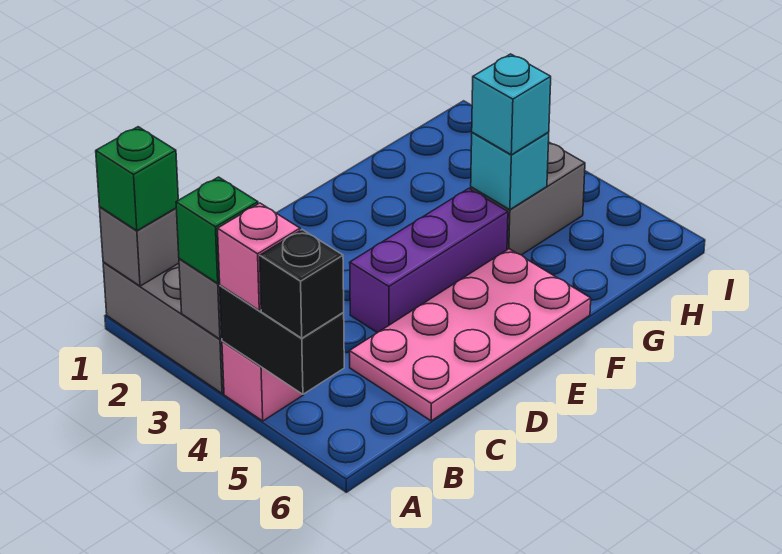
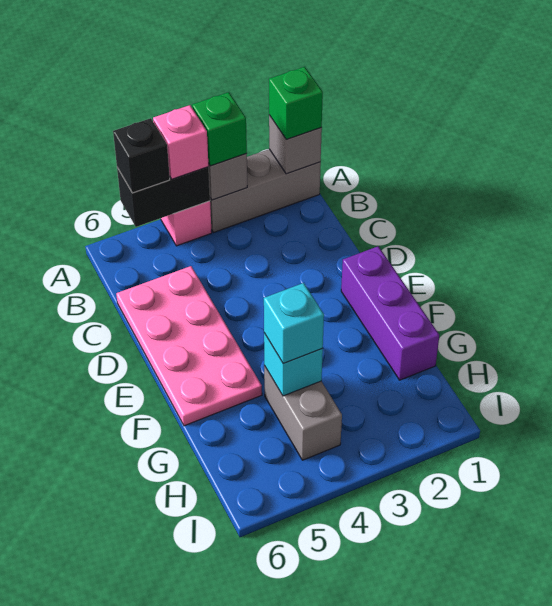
purple 1x3 brick [350,189,508,333] -> purple 1x3 brick moved to [341,246,439,380]

